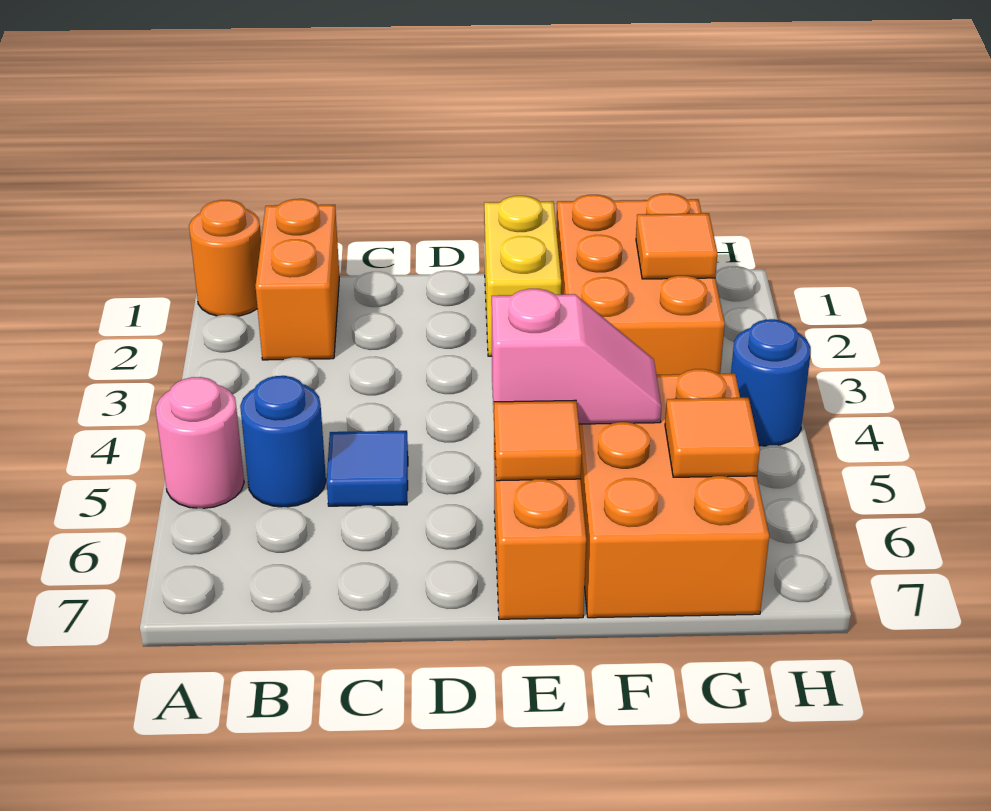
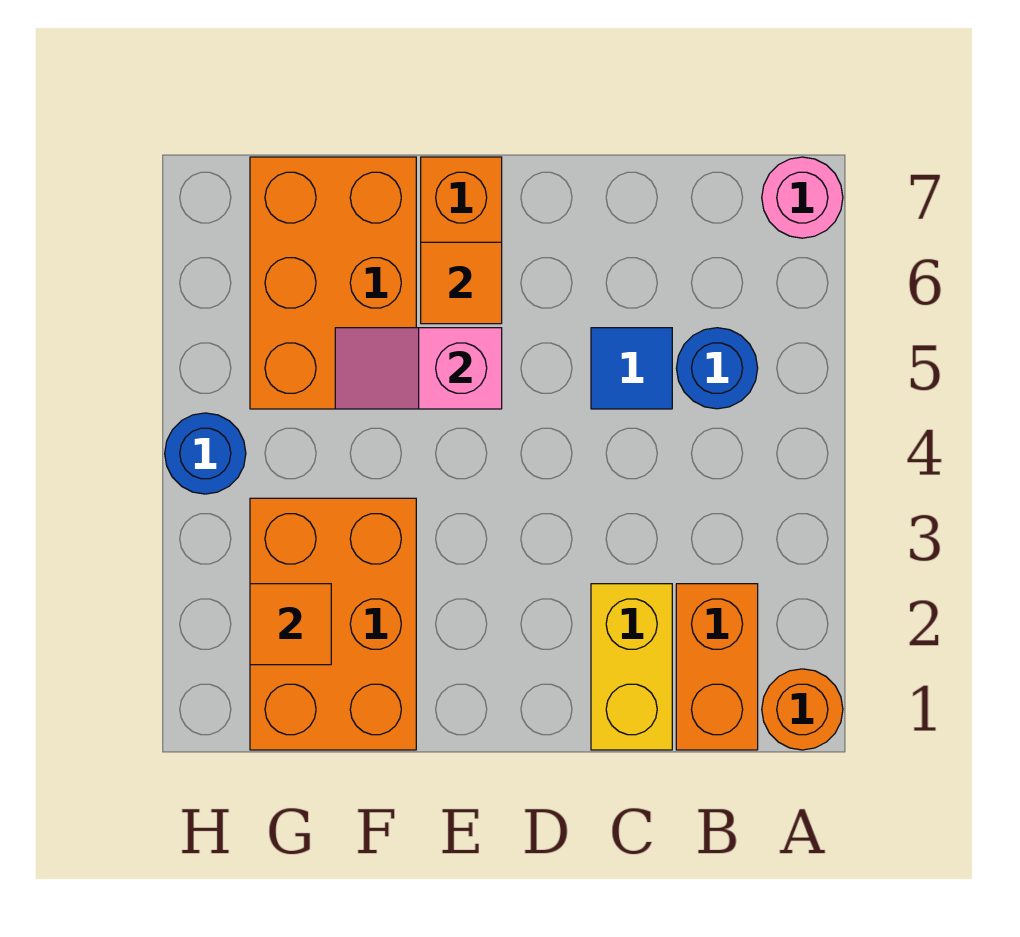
pink 1x1 round brick [156,377,244,508] -> pink 1x1 round brick moved to [762,157,843,238]
yellow 1x2 brick [484,196,561,356] -> yellow 1x2 brick moved to [591,584,672,750]
orange 1x1 tile [665,398,760,477] -> none

